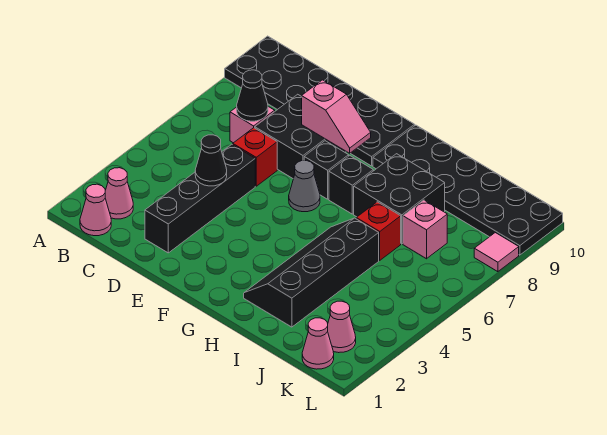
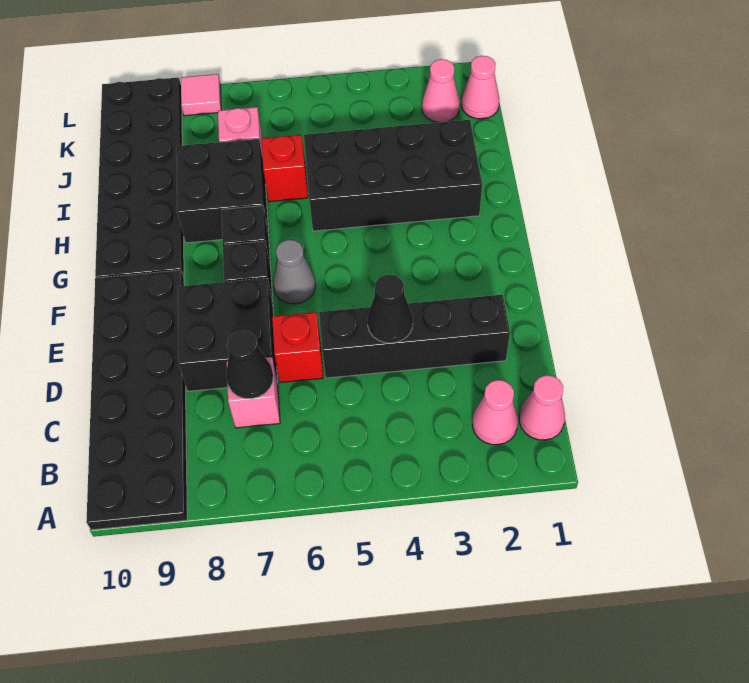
pink 1x2 slope [302,80,371,153] -> none
black 2x4 slope [244,218,379,327] -> black 2x4 brick [304,120,482,231]

